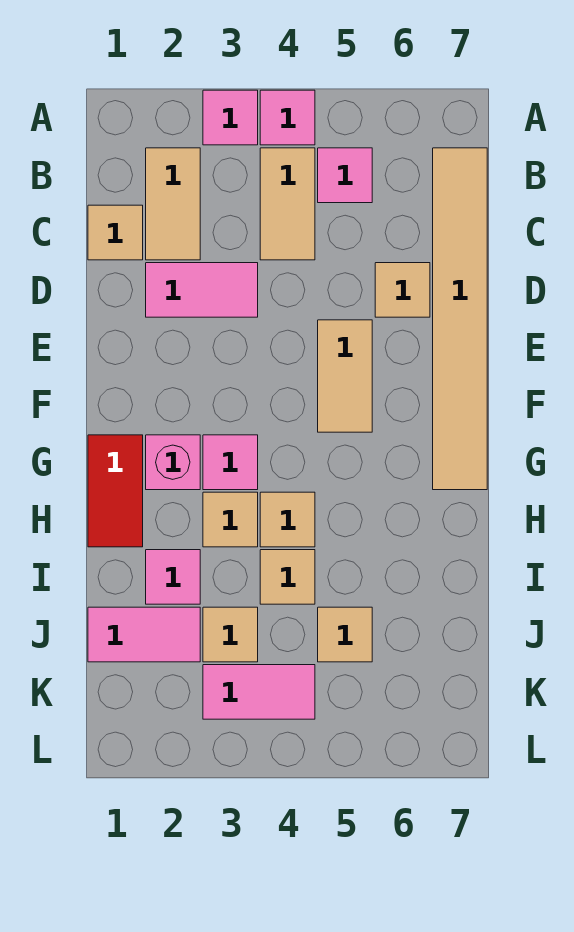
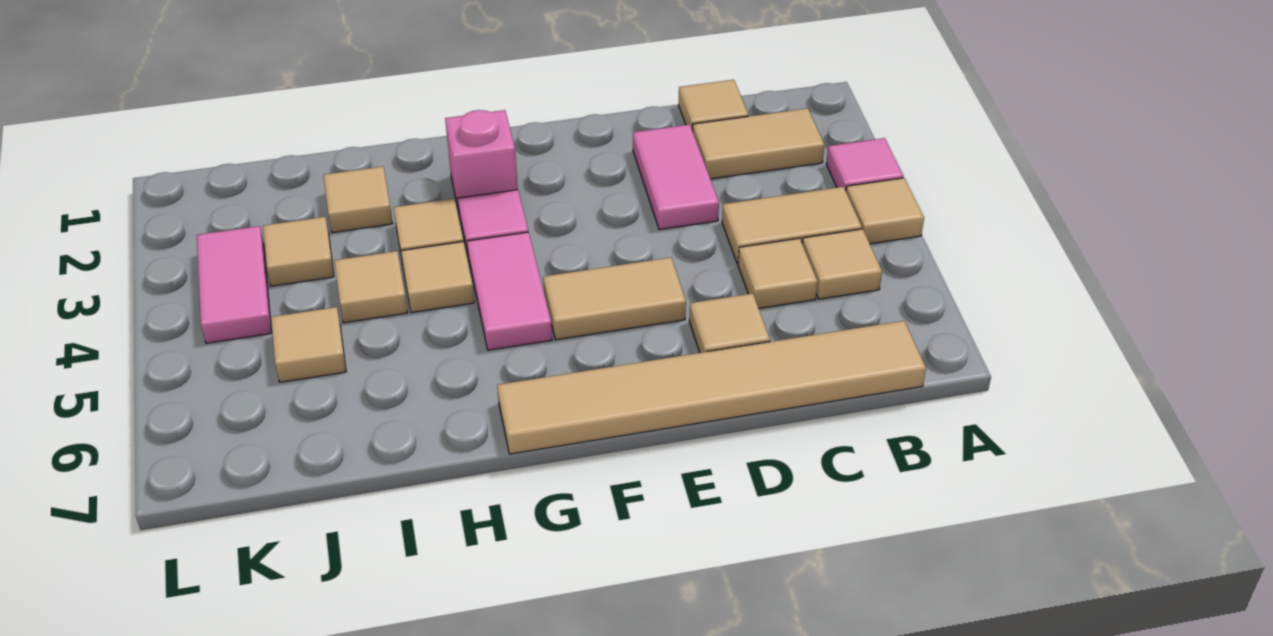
pink 1x1 tile [260,90,315,145] -> tan 1x1 tile [846,178,924,244]
pink 1x1 tile [318,148,372,203] -> tan 1x1 tile [802,229,882,299]
none -> tan 1x1 tile [738,238,817,308]
red 1x2 tile [88,435,143,547] -> none
pink 1x1 tile [146,550,200,604] -> tan 1x1 tile [323,166,393,233]
pink 1x2 tile [88,607,200,662] -> pink 1x2 tile moved to [467,232,552,350]

